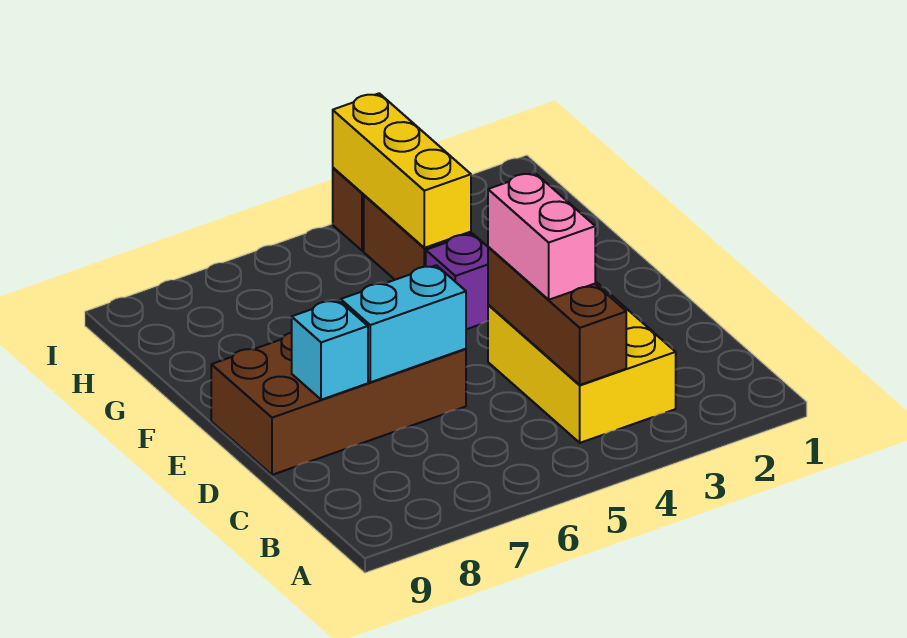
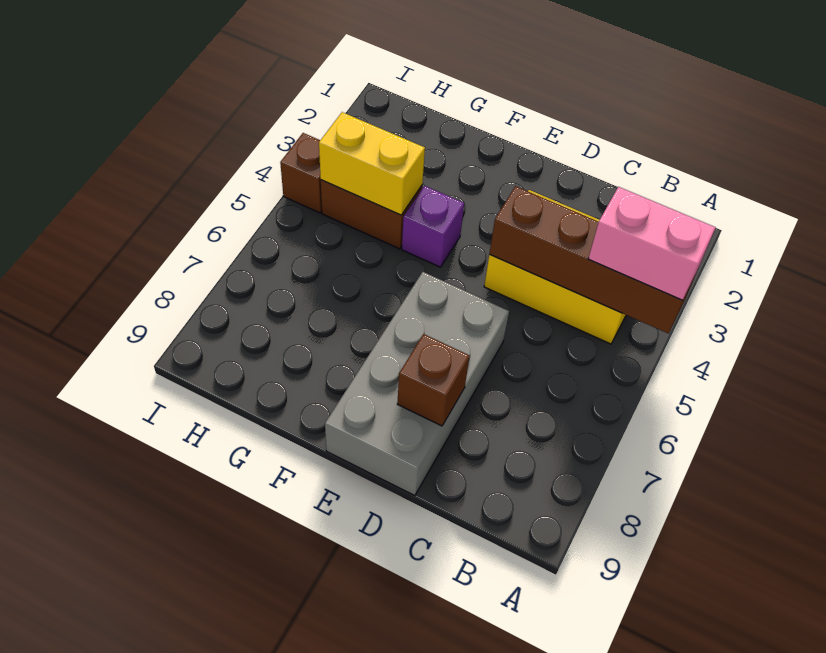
brown 1x3 brick [488,247,626,385] -> brown 1x4 brick [489,186,697,334]
pink 1x2 brick [488,173,595,300] -> pink 1x2 brick moved to [588,187,716,300]
brown 2x4 brick [211,333,466,475] -> grey 2x4 brick [325,272,509,496]
cyan 1x2 brick [341,265,466,382] -> none
cyan 1x1 brick [292,300,368,400] -> brown 1x1 brick [397,334,470,426]
yellow 1x3 brick [333,93,471,248] -> yellow 1x2 brick [319,112,425,215]

